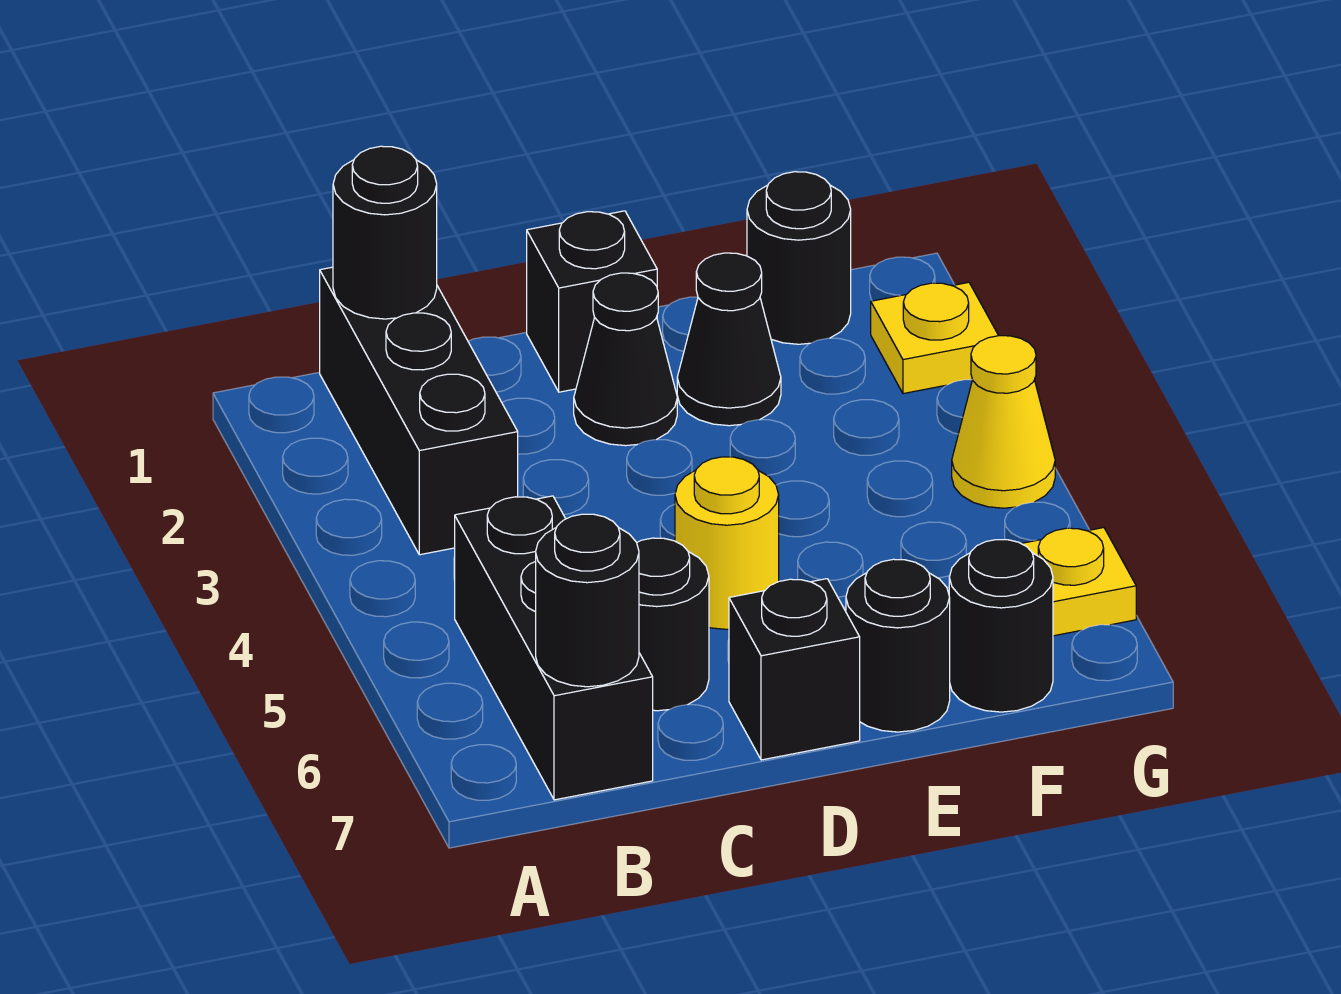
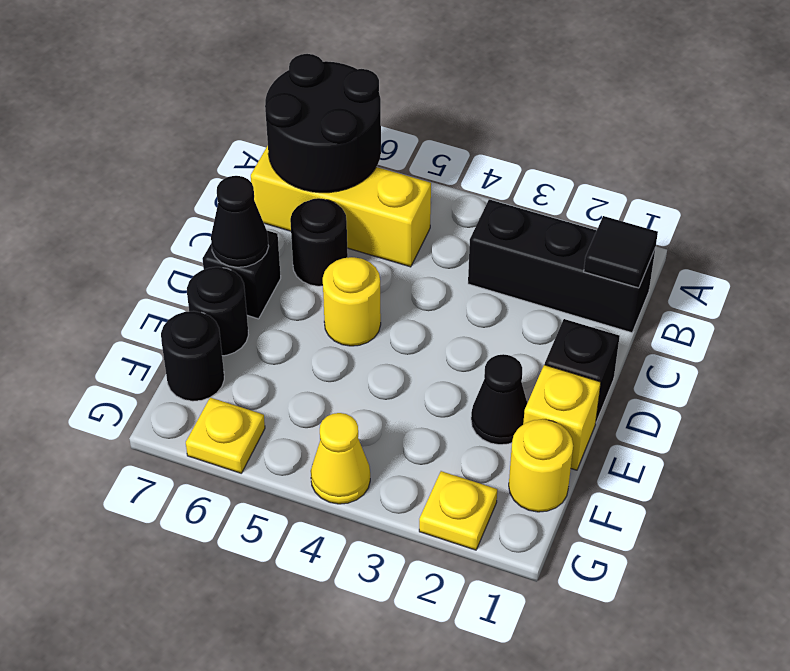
black 1x1 round brick [333,146,437,319] -> black 1x1 tile [584,216,658,288]
black 1x3 brick [455,496,653,800] -> yellow 1x3 brick [251,146,431,267]
black 1x1 round brick [536,514,639,687] -> black 2x2 round brick [265,54,381,193]
black 1x1 cone [574,273,677,446] -> black 1x1 cone moved to [211,176,269,267]
none -> yellow 1x1 brick [523,365,601,470]
black 1x1 round brick [747,172,851,344] -> yellow 1x1 round brick [509,419,573,512]

